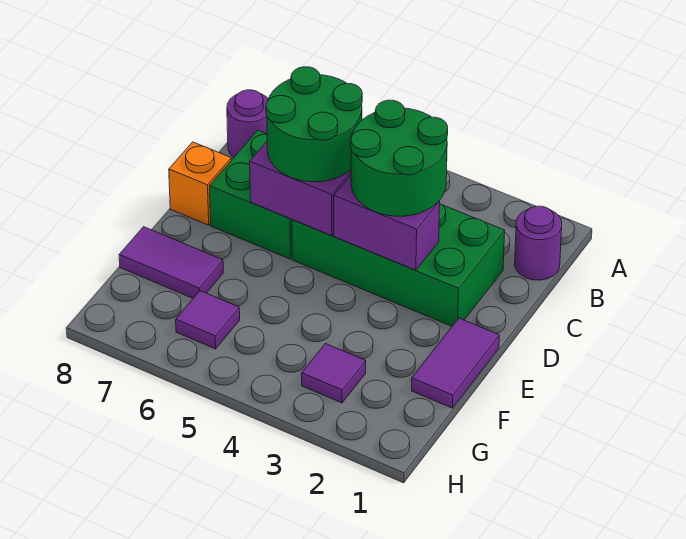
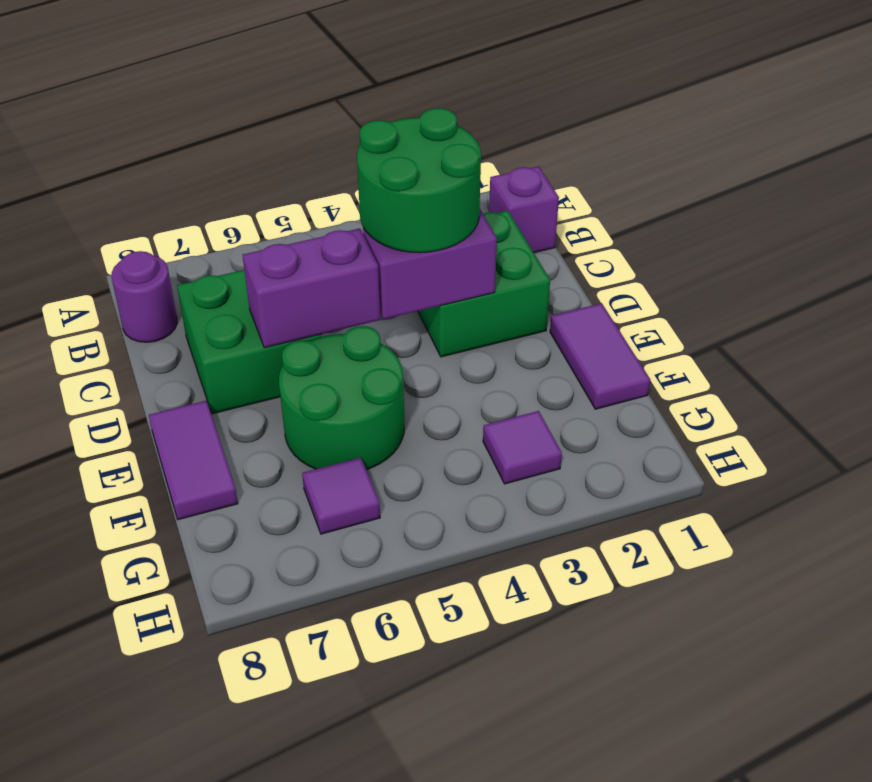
purple 1x1 round brick [515,206,562,280] -> purple 1x1 brick [489,166,559,253]
green 2x4 brick [292,204,505,326] -> green 2x2 brick [418,211,550,357]
green 2x2 round brick [266,67,362,182] -> green 2x2 round brick moved to [279,326,404,470]
orange 1x1 brick [169,142,231,225] -> none
purple 1x2 tile [119,227,223,298] -> purple 1x2 tile turned to [149,401,238,520]

